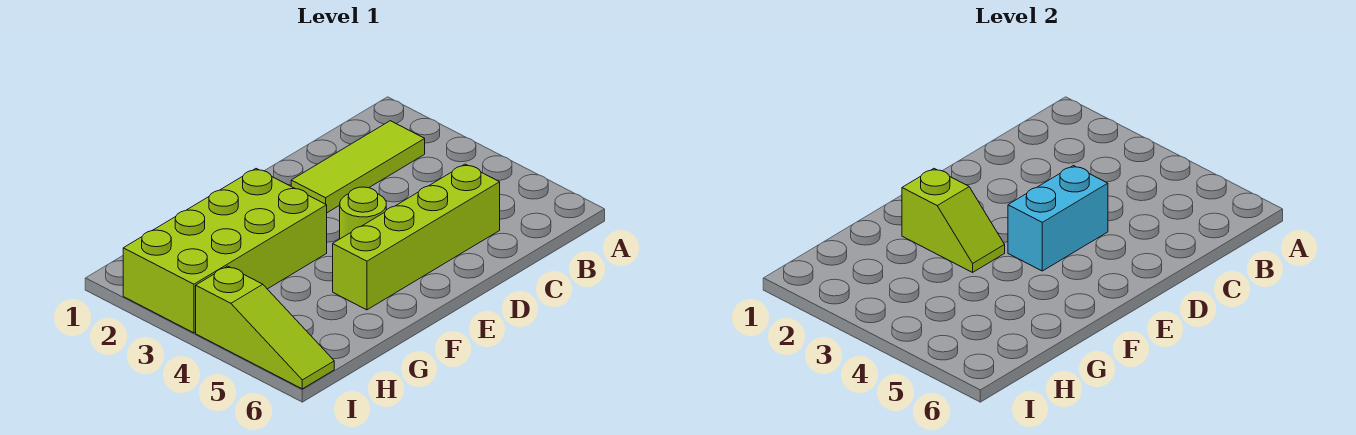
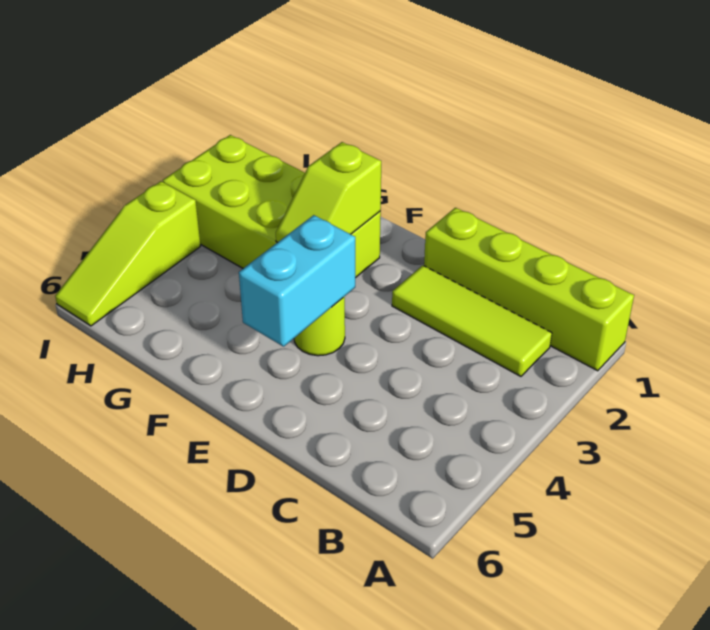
lime 1x4 brick [333,164,500,310] -> lime 1x4 brick moved to [424,208,634,371]
cyan 1x2 brick [1008,166,1108,271] -> cyan 1x2 brick turned to [239,215,355,347]

